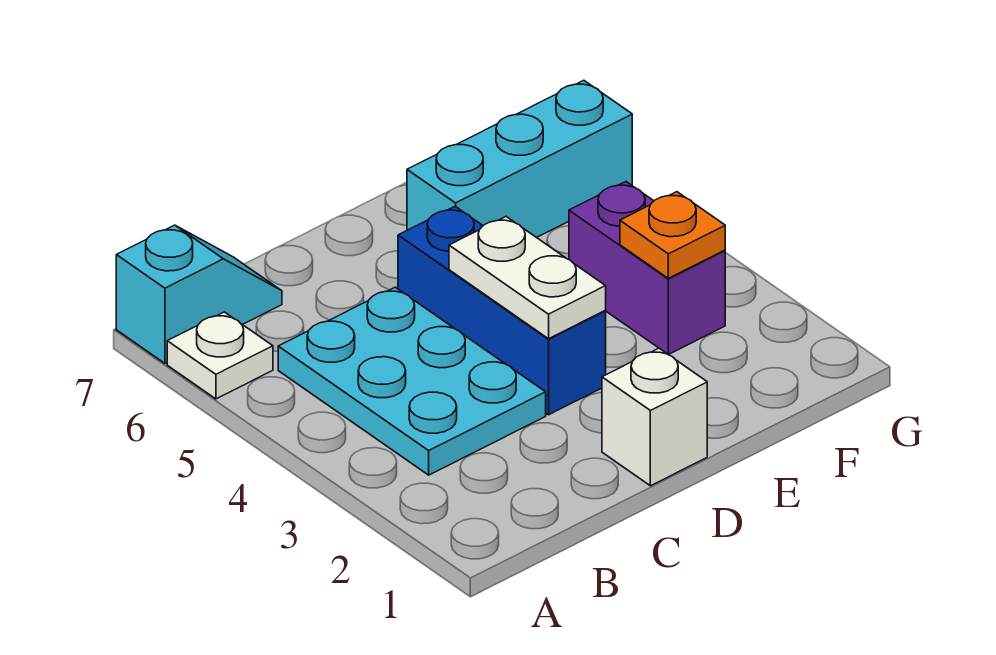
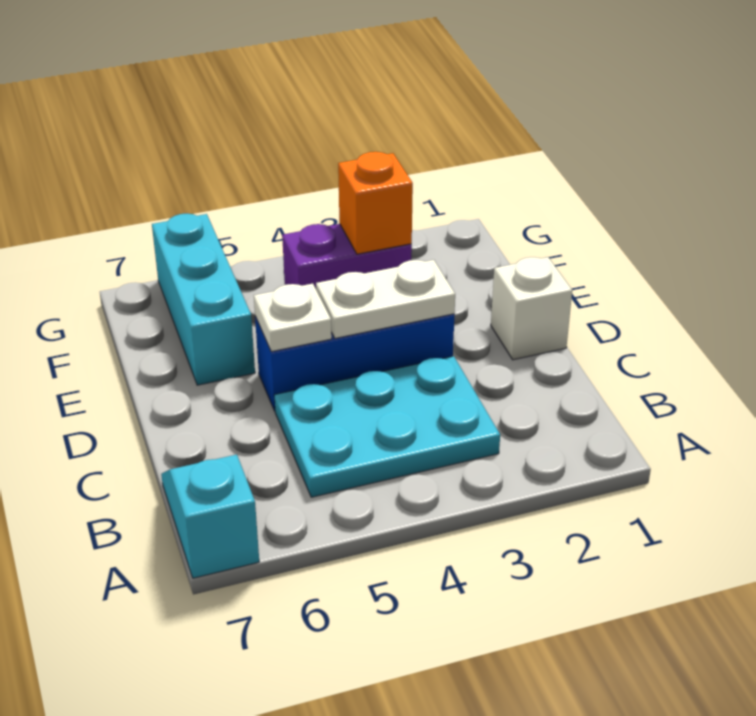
white 1x1 plate [167,312,273,399] -> white 1x1 plate moved to [254,284,332,352]
orange 1x1 plate [620,192,725,278] -> orange 1x1 brick [338,152,413,254]

